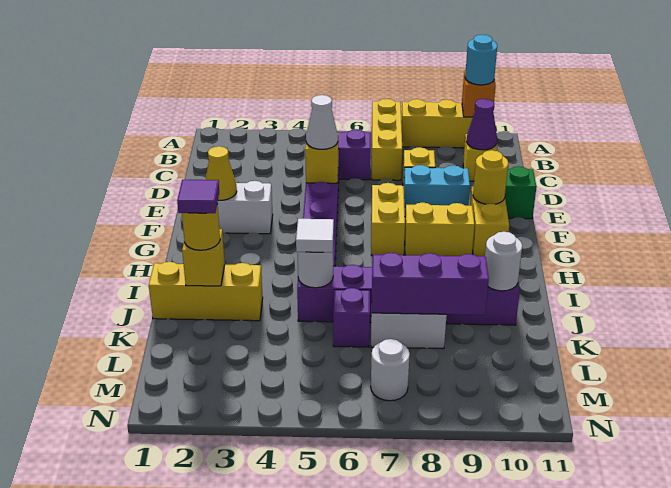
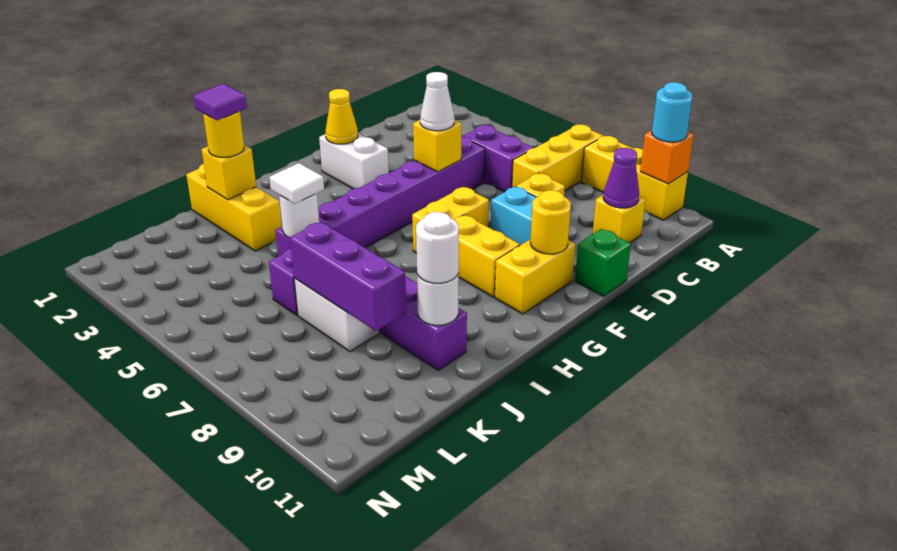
white 1x1 round brick [371,339,410,401] -> white 1x1 round brick moved to [416,212,459,283]

